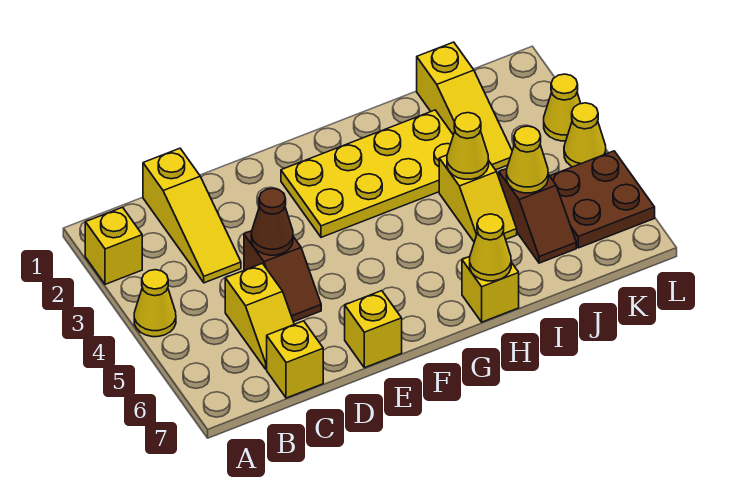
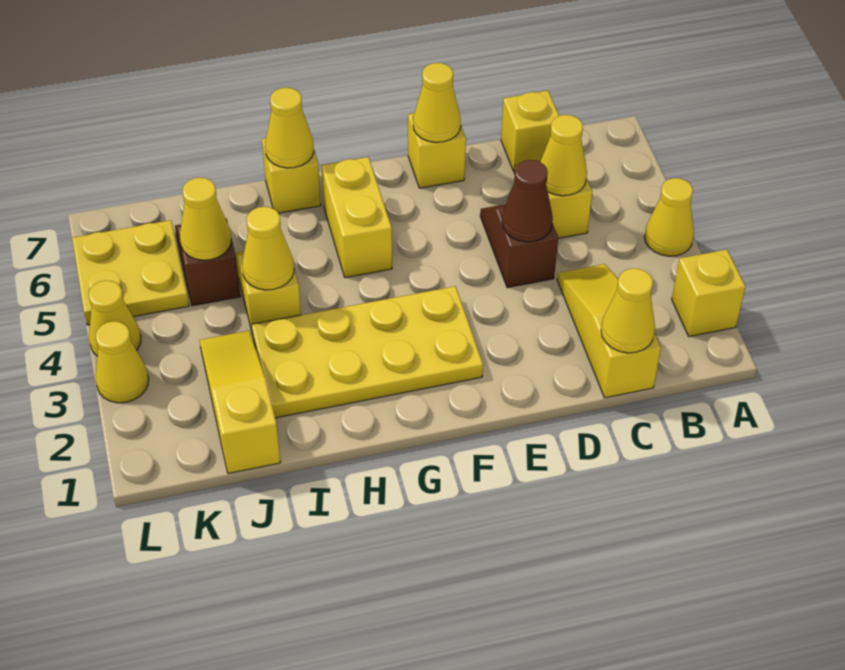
none -> yellow 1x1 cone [601,268,655,353]
none -> yellow 1x1 cone [540,115,587,196]
none -> yellow 1x1 cone [413,63,461,142]
none -> yellow 1x2 brick [321,157,392,278]
brown 2x2 plate [550,151,655,248] -> yellow 2x2 plate [72,220,189,325]

